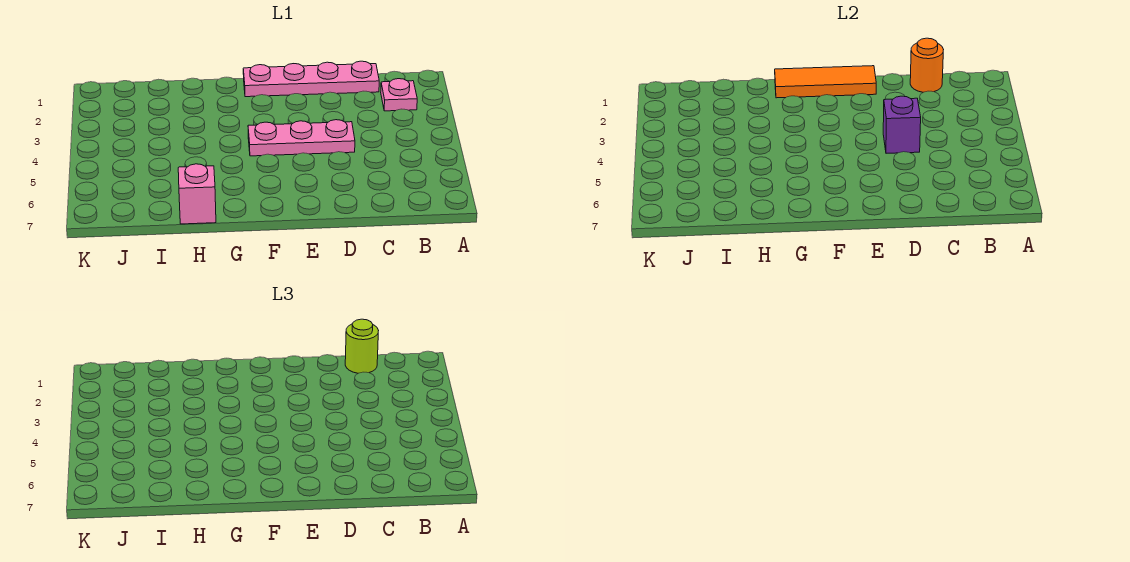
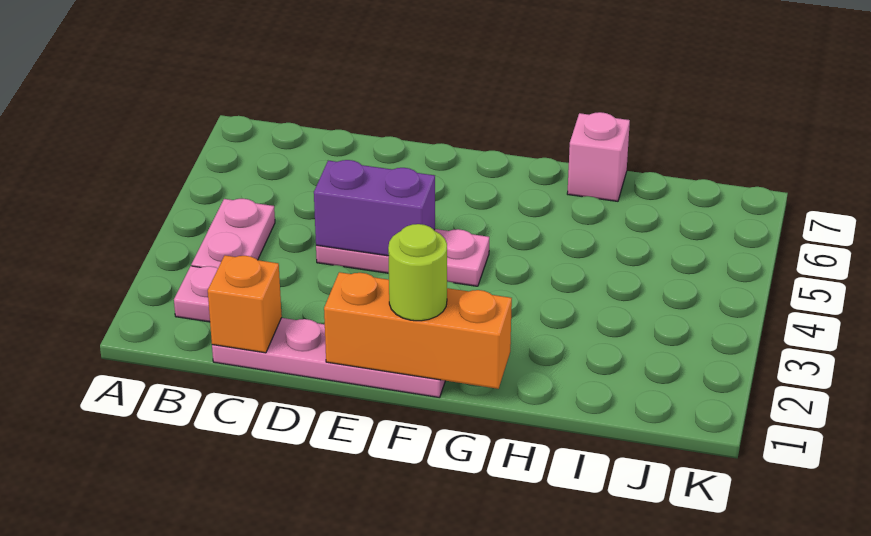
none -> pink 1x2 plate [191,199,275,268]
orange 1x1 round brick [910,38,944,92] -> orange 1x1 brick [208,255,282,353]
lime 1x1 round brick [345,319,379,373] -> lime 1x1 round brick moved to [388,224,447,321]
purple 1x1 brick [883,96,921,153] -> purple 1x2 brick [314,160,435,256]
orange 1x3 tile [775,66,876,98] -> orange 1x3 brick [324,272,512,389]

